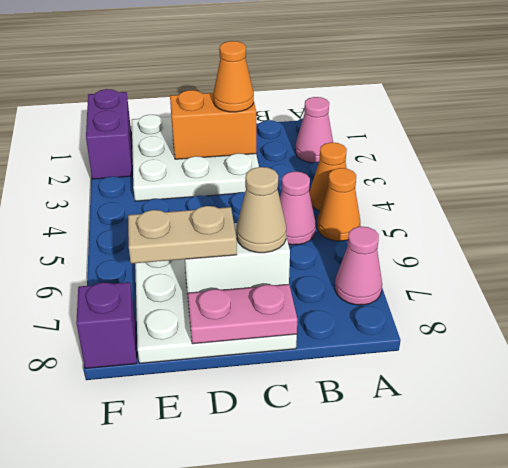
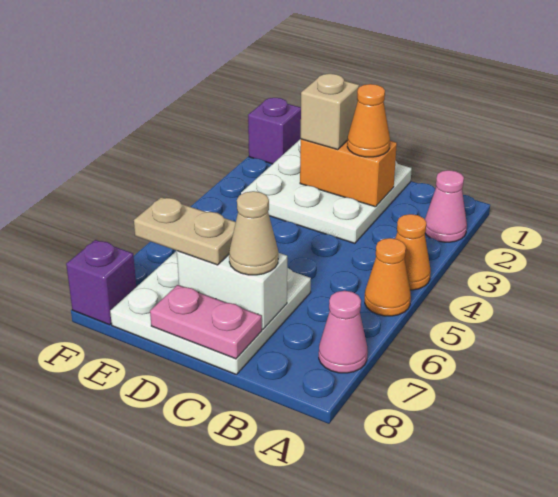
pink 1x1 cone [280,171,316,245] -> none
none -> tan 1x1 brick [301,74,359,150]
purple 1x2 brick [86,89,132,179] -> purple 1x1 brick [248,98,301,164]

